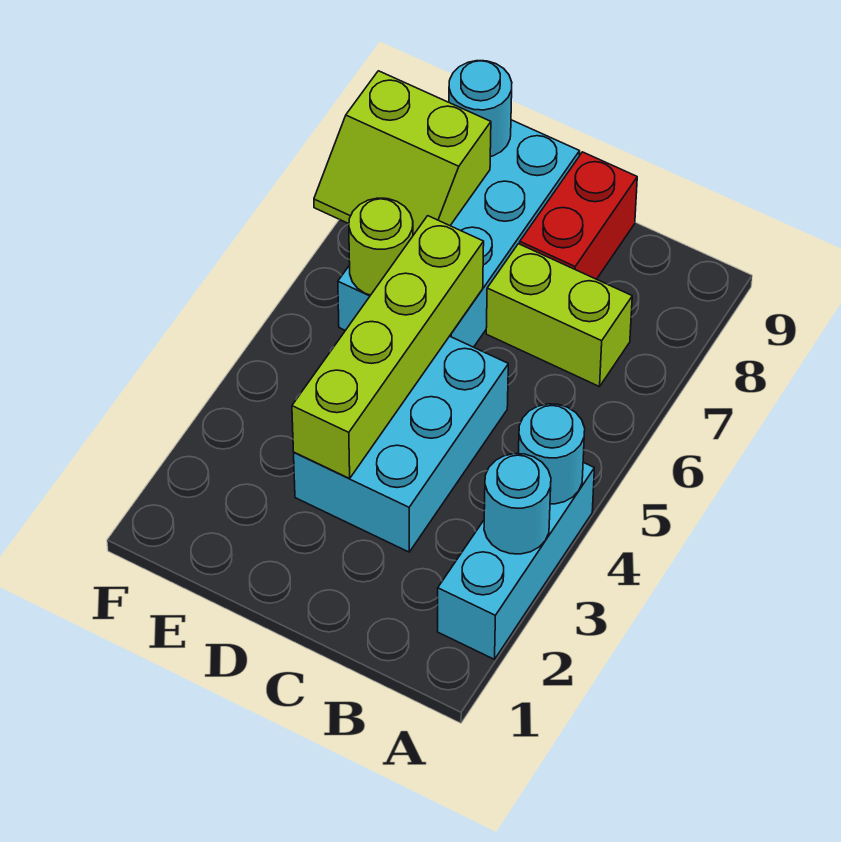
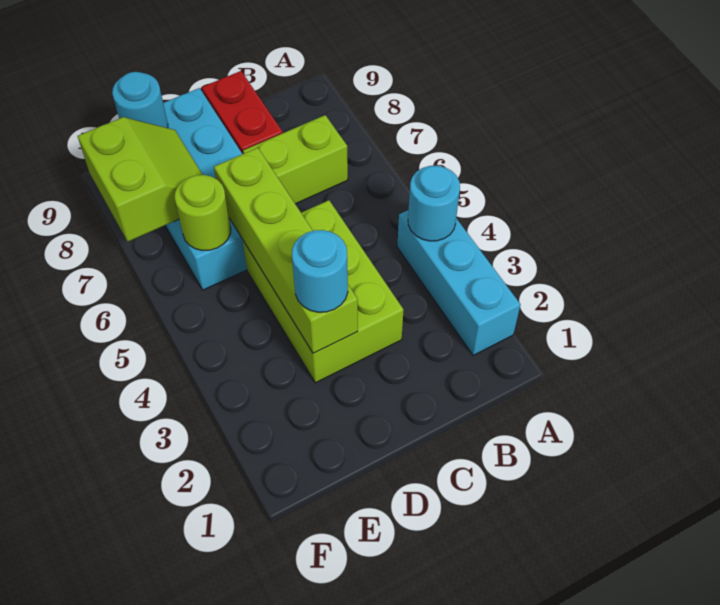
cyan 1x1 round brick [484,454,551,554] -> cyan 1x1 round brick moved to [292,230,348,312]
cyan 2x3 brick [294,336,508,552] -> lime 2x3 brick [243,200,404,383]
lime 2x2 slope [314,71,491,235] -> lime 2x2 slope turned to [77,117,203,242]

